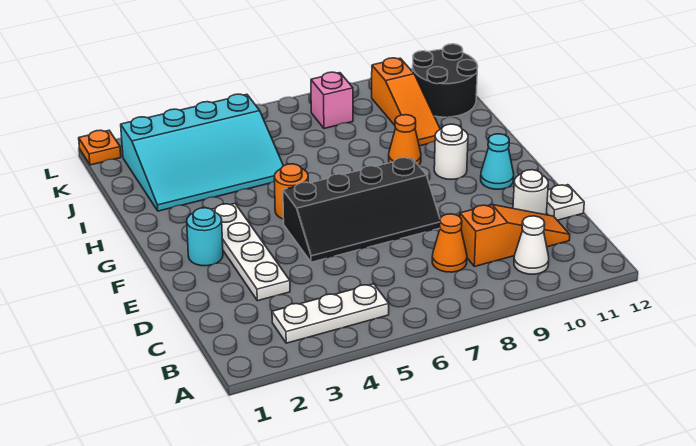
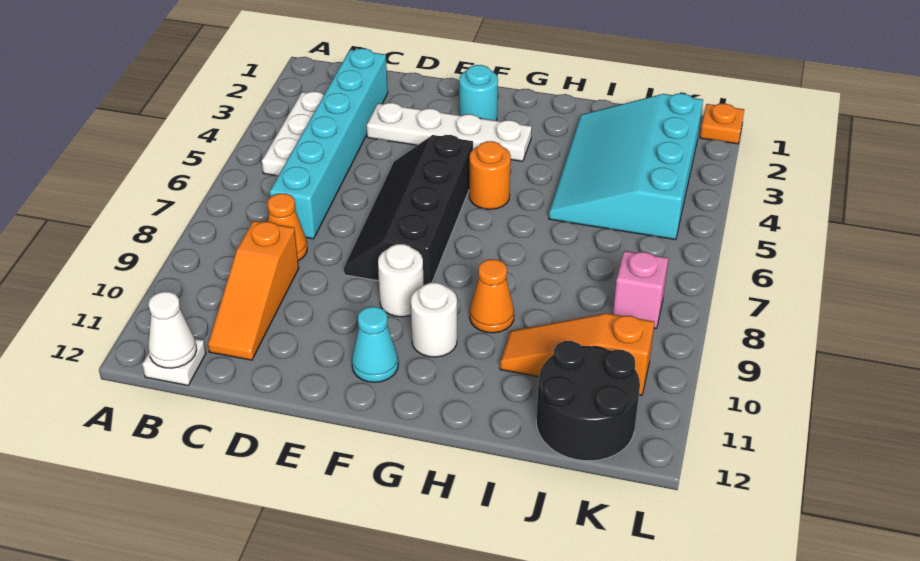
white 1x1 cone [514,216,549,274] -> white 1x1 cone moved to [148,292,197,368]
none -> cyan 1x6 brick [270,49,388,239]
white 1x1 round brick [513,170,548,215] -> white 1x1 round brick moved to [378,244,423,317]
white 1x1 plate [547,185,584,220] -> white 1x1 plate moved to [142,339,206,385]

